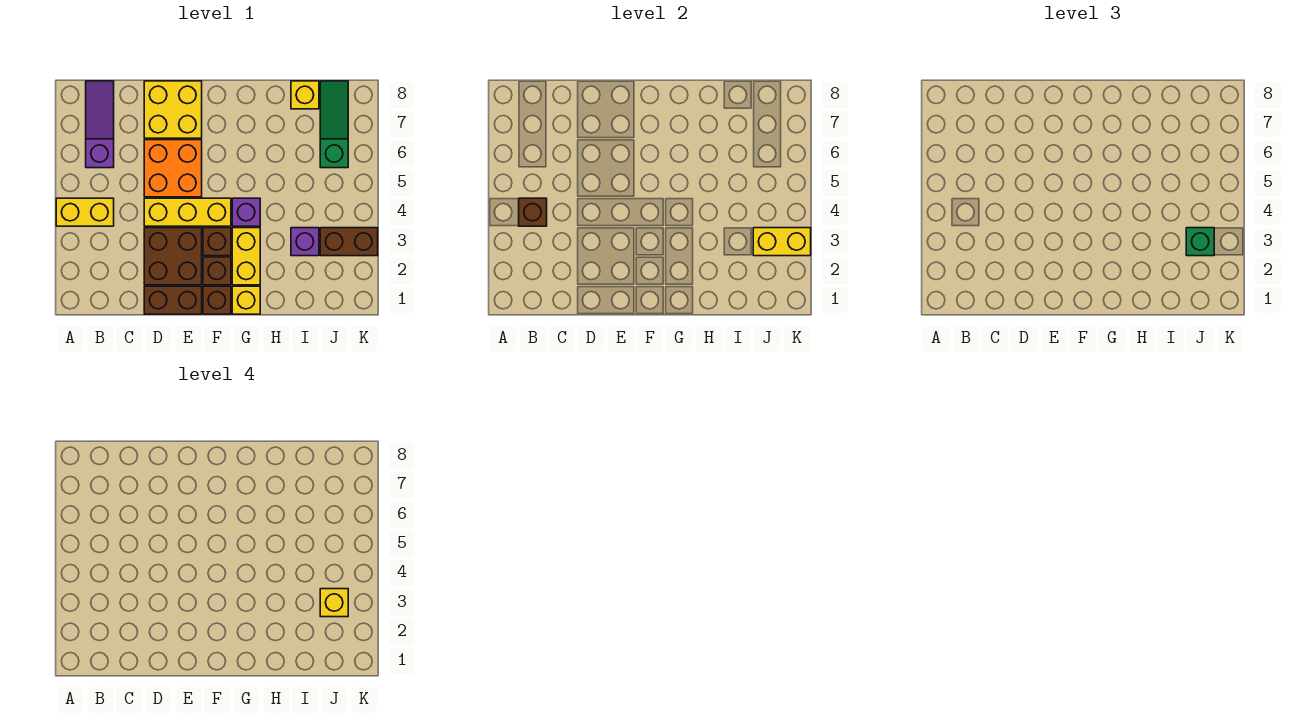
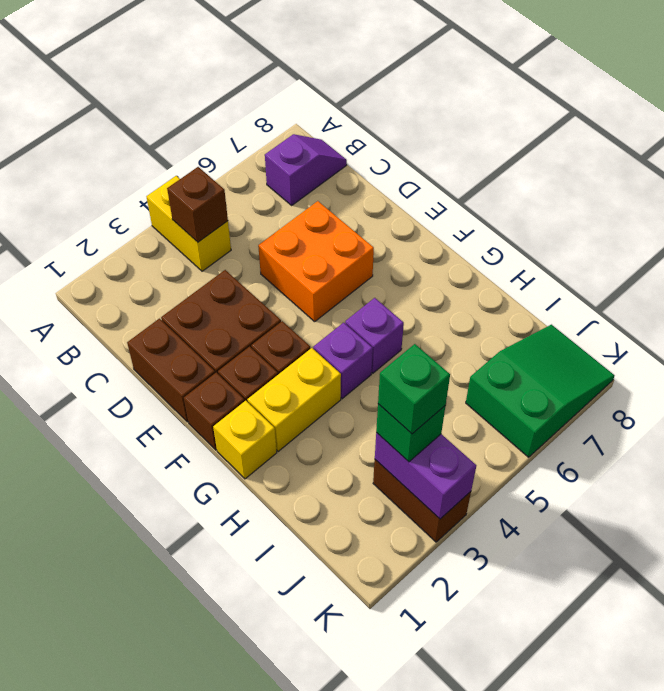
purple 1x3 slope [86,81,114,168] -> purple 1x2 slope [265,134,347,205]
yellow 1x3 brick [144,198,231,226] -> none
yellow 2x2 brick [144,81,202,138] -> none
purple 1x1 brick [291,228,319,256] -> purple 1x1 brick moved to [345,298,404,373]
yellow 1x1 brick [291,81,319,109] -> none
yellow 1x2 brick [753,228,811,256] -> purple 1x2 brick [375,433,476,519]
yellow 1x1 brick [320,589,348,617] -> green 1x1 brick [378,344,450,434]
green 1x3 slope [320,81,348,168] -> green 2x3 slope [466,325,614,457]

